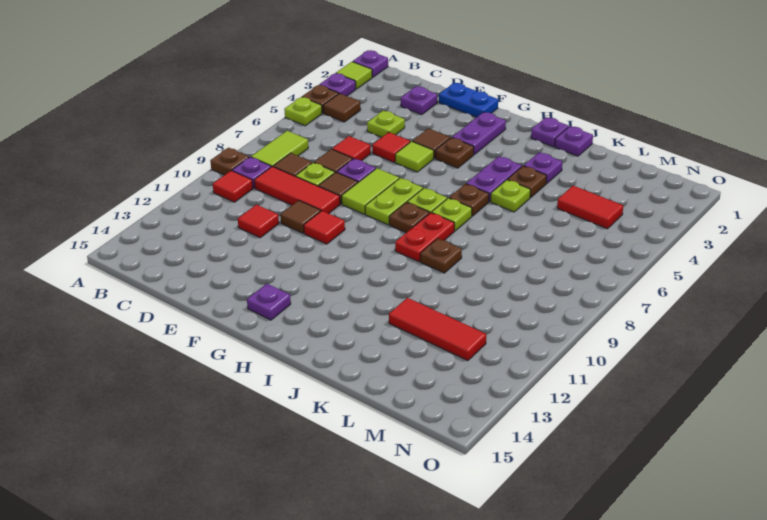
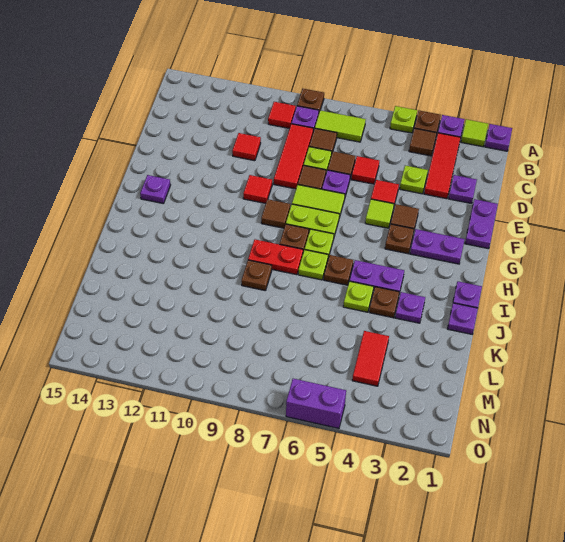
blue 1x2 plate [439,83,498,117] -> purple 1x2 plate [465,199,498,249]
brown 1x1 tile [280,200,321,233] -> brown 1x1 tile moved to [261,199,290,228]
red 1x3 tile [389,298,486,361] -> red 1x3 tile moved to [424,133,461,199]
none -> purple 1x2 brick [286,379,346,429]

